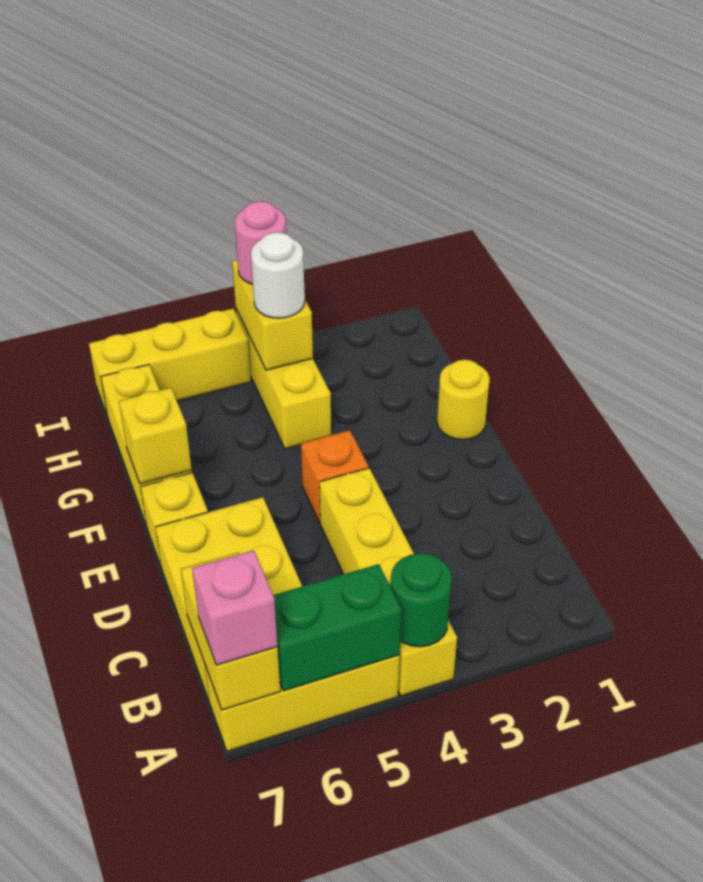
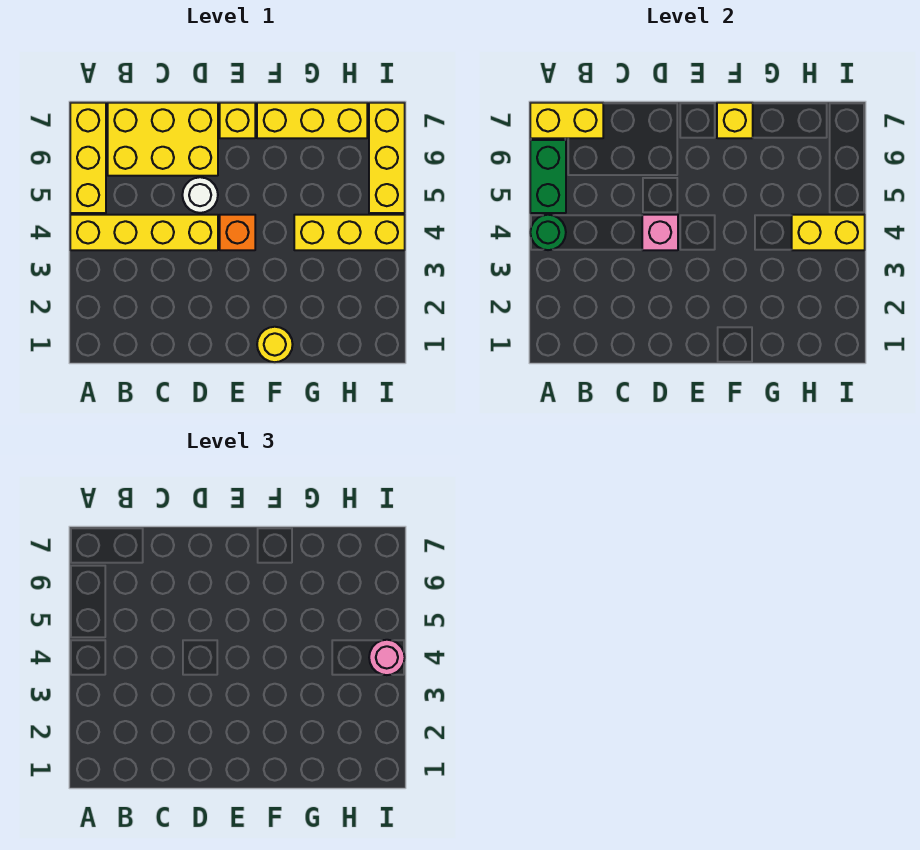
pink 1x1 brick [192,550,277,665] -> pink 1x1 brick moved to [642,215,678,250]
white 1x1 round brick [251,232,305,318] -> white 1x1 round brick moved to [182,177,218,213]

